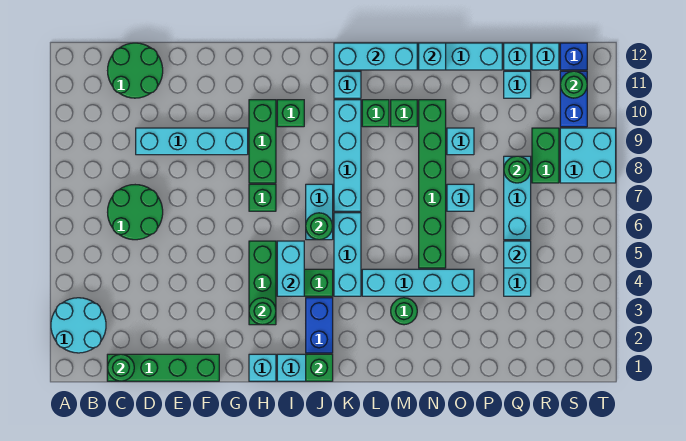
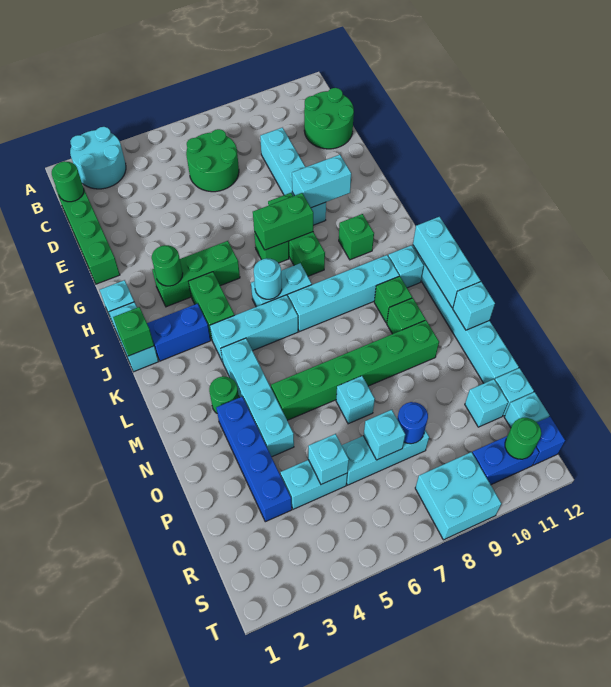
green 1x3 brick [249,100,276,183] -> green 1x3 brick turned to [268,193,325,276]
cyan 1x2 brick [277,241,304,296] -> cyan 1x2 brick moved to [292,155,351,208]
green 1x1 round brick [306,213,333,240] -> cyan 1x1 round brick [254,258,282,299]
none -> blue 1x4 brick [216,397,292,522]
cyan 1x1 brick [447,128,474,155] -> cyan 1x1 brick moved to [363,410,405,460]
green 1x1 round brick [504,156,531,183] -> blue 1x1 round brick [397,402,428,444]
green 1x2 brick [532,128,559,183] -> green 1x2 brick moved to [253,193,313,250]

